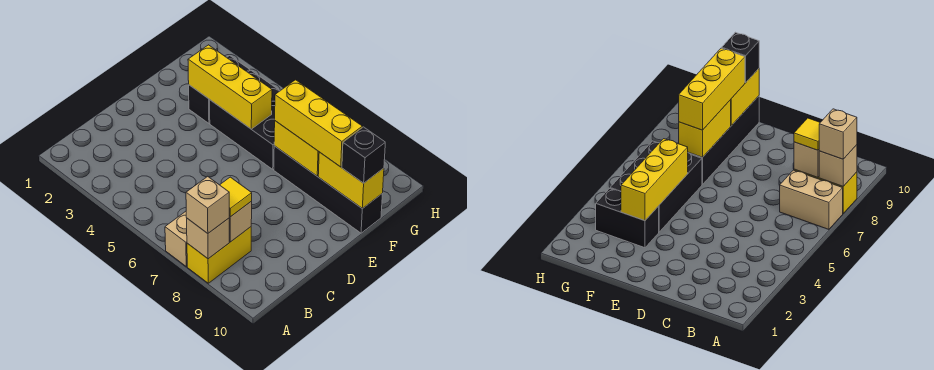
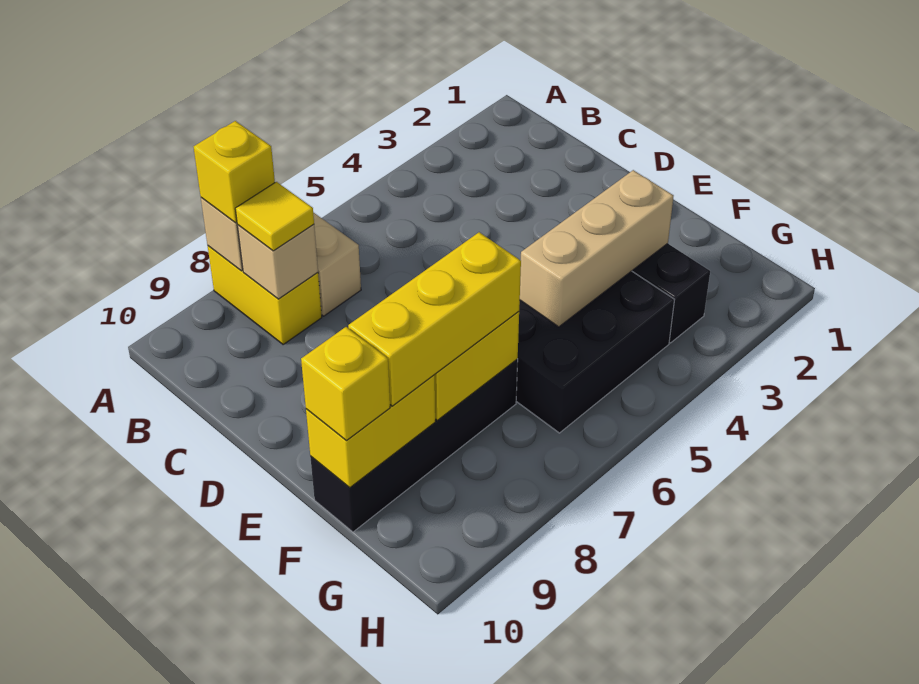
tan 1x1 brick [186,176,229,234] -> yellow 1x1 brick [194,121,275,223]
yellow 1x3 brick [188,45,272,129] -> tan 1x3 brick [520,170,673,327]
black 1x1 brick [342,127,385,183] -> yellow 1x1 brick [301,327,390,441]

